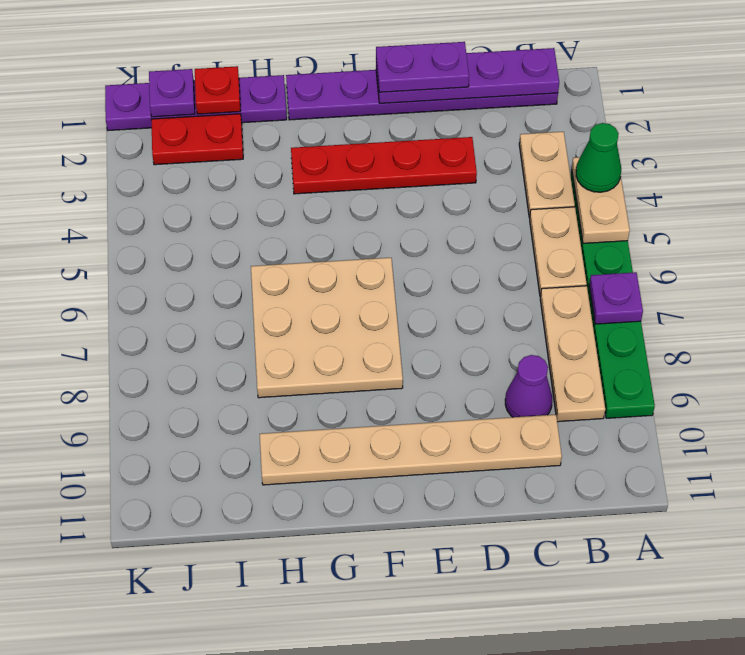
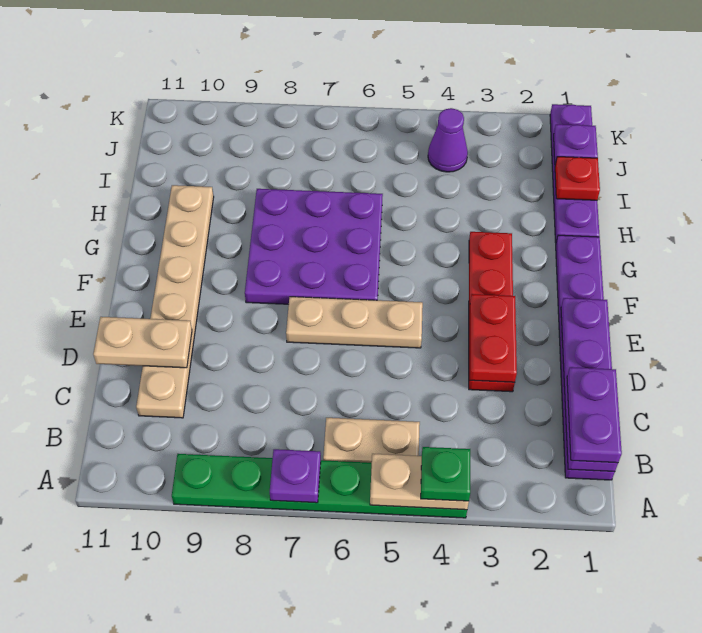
green 1x1 cone [576,123,621,192] -> green 1x1 plate [421,447,470,501]
tan 1x2 plate [519,132,575,218] -> tan 1x2 plate moved to [93,317,192,368]
tan 1x3 plate [540,286,605,422] -> tan 1x3 plate moved to [286,297,423,348]
purple 1x1 cone [505,355,552,417] -> purple 1x1 cone moved to [428,108,468,172]
purple 1x2 plate [376,42,469,92] -> purple 1x2 plate moved to [567,367,622,463]
tan 3x3 plate [251,258,403,398] -> purple 3x3 plate [245,189,383,304]
red 1x2 plate [151,114,243,165] -> red 1x2 plate moved to [470,294,517,382]

